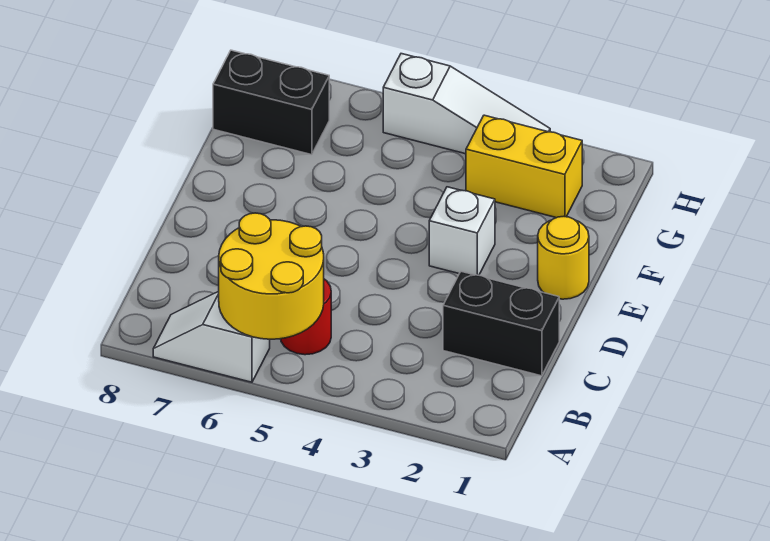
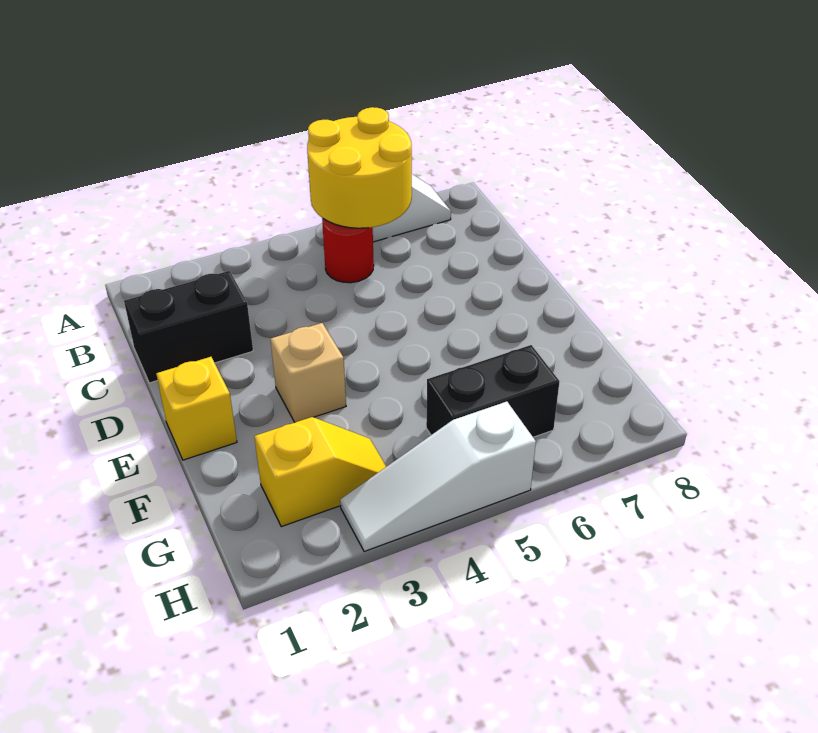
yellow 1x1 round brick [538,216,589,299] -> yellow 1x1 brick [156,357,237,460]
white 1x1 brick [429,187,495,275] -> tan 1x1 brick [270,323,346,422]
yellow 1x2 brick [466,115,582,218] -> yellow 1x2 slope [254,417,386,527]
black 1x2 brick [213,50,329,155] -> black 1x2 brick moved to [426,345,560,437]

